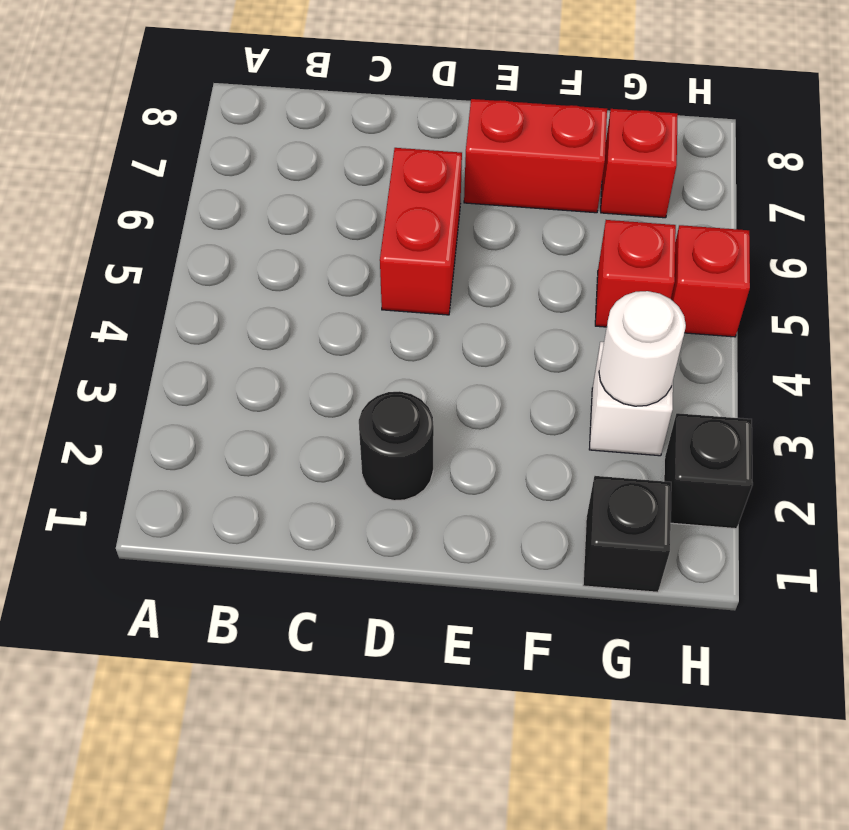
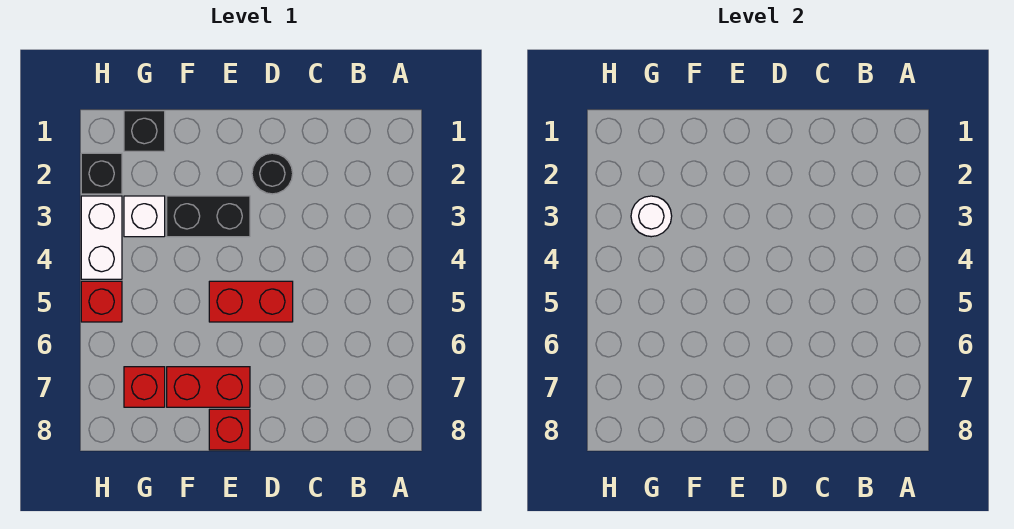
red 1x2 brick [380,148,462,315] -> red 1x2 brick turned to [209,281,293,322]
none -> black 1x2 brick [167,196,250,237]
red 1x1 brick [595,220,676,327] -> red 1x1 brick moved to [209,409,250,450]
none -> white 1x2 brick [81,196,122,279]

